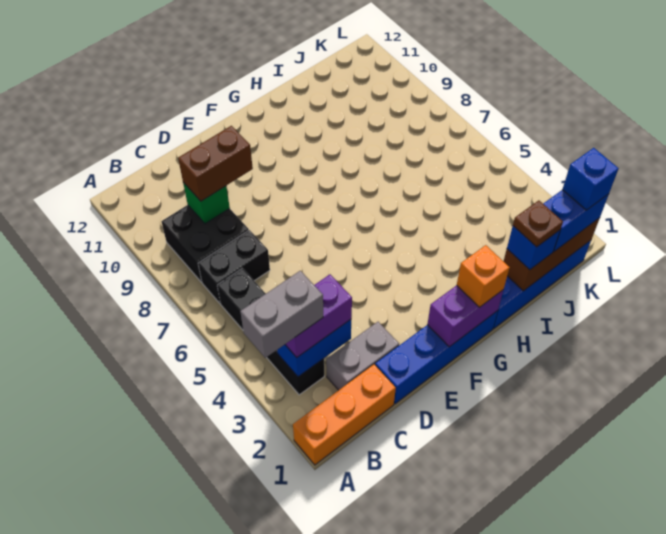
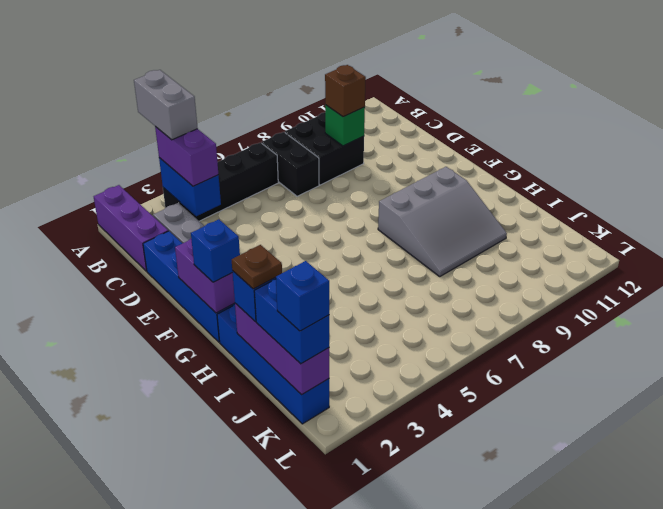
orange 1x3 brick [293,365,396,465] -> purple 1x3 brick [94,185,168,271]
brown 1x2 brick [178,126,253,201] -> brown 1x1 brick [325,65,366,117]
orange 1x1 brick [457,245,510,307] -> blue 1x1 brick [191,219,240,282]
none -> grey 3x3 slope [378,167,507,276]
brown 1x3 brick [504,218,600,291] -> purple 1x3 brick [235,303,329,395]

